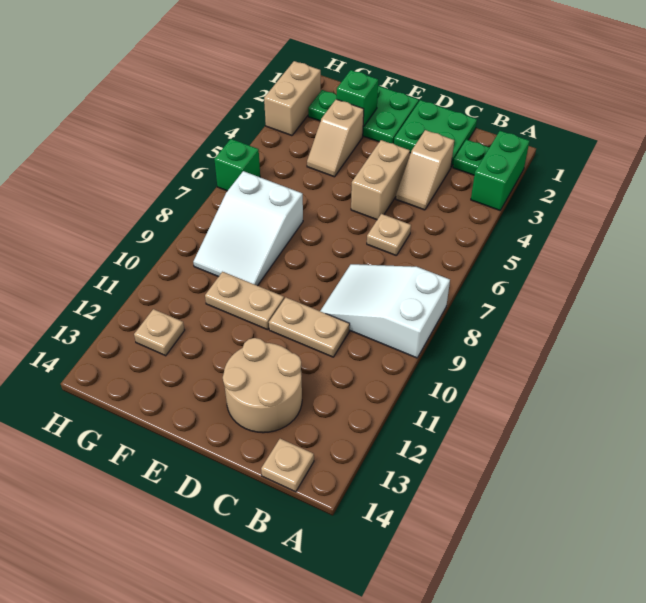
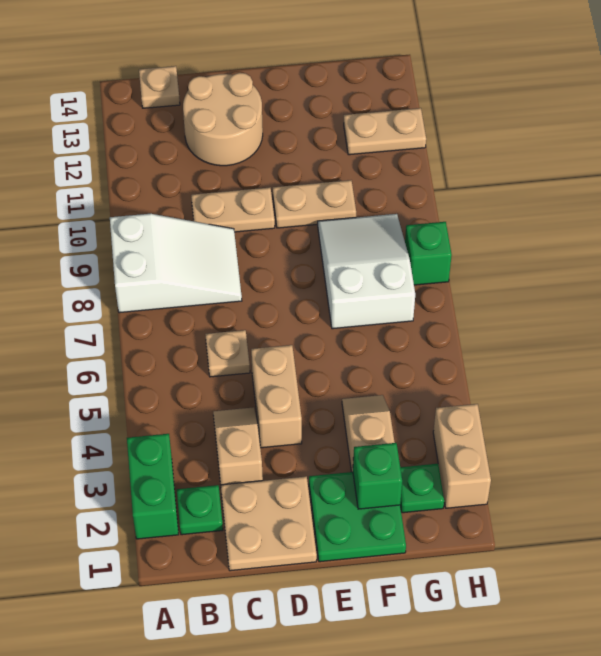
green 2x2 plate [394,100,477,167] -> tan 2x2 plate [221,476,317,571]
tan 1x1 plate [134,309,185,356] -> tan 1x2 plate [344,108,426,155]
green 1x1 brick [214,139,260,191] -> green 1x1 brick moved to [405,222,452,285]

